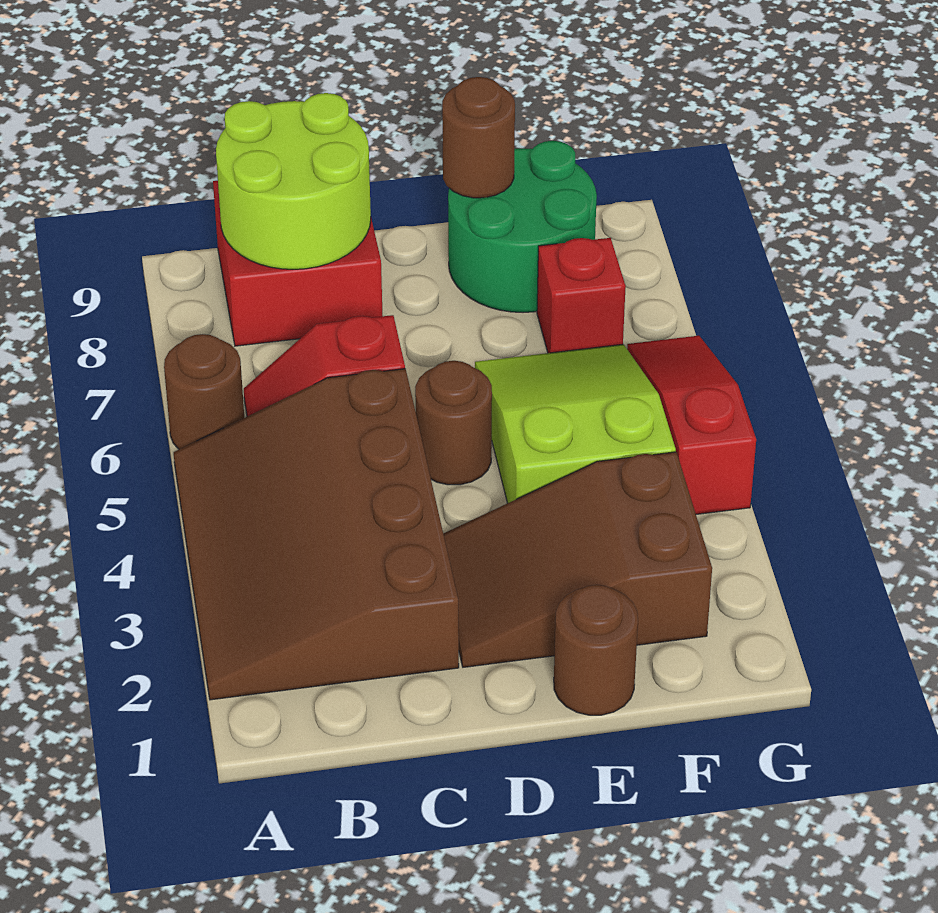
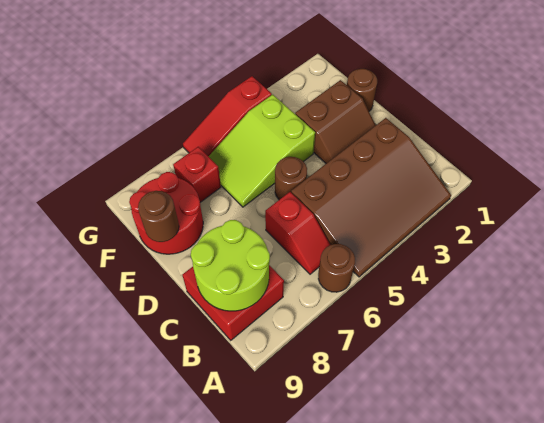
brown 2x3 slope [443,452,712,667] -> brown 2x2 slope [295,80,376,163]
green 2x2 round brick [448,141,597,312] -> red 2x2 round brick [129,172,203,254]

